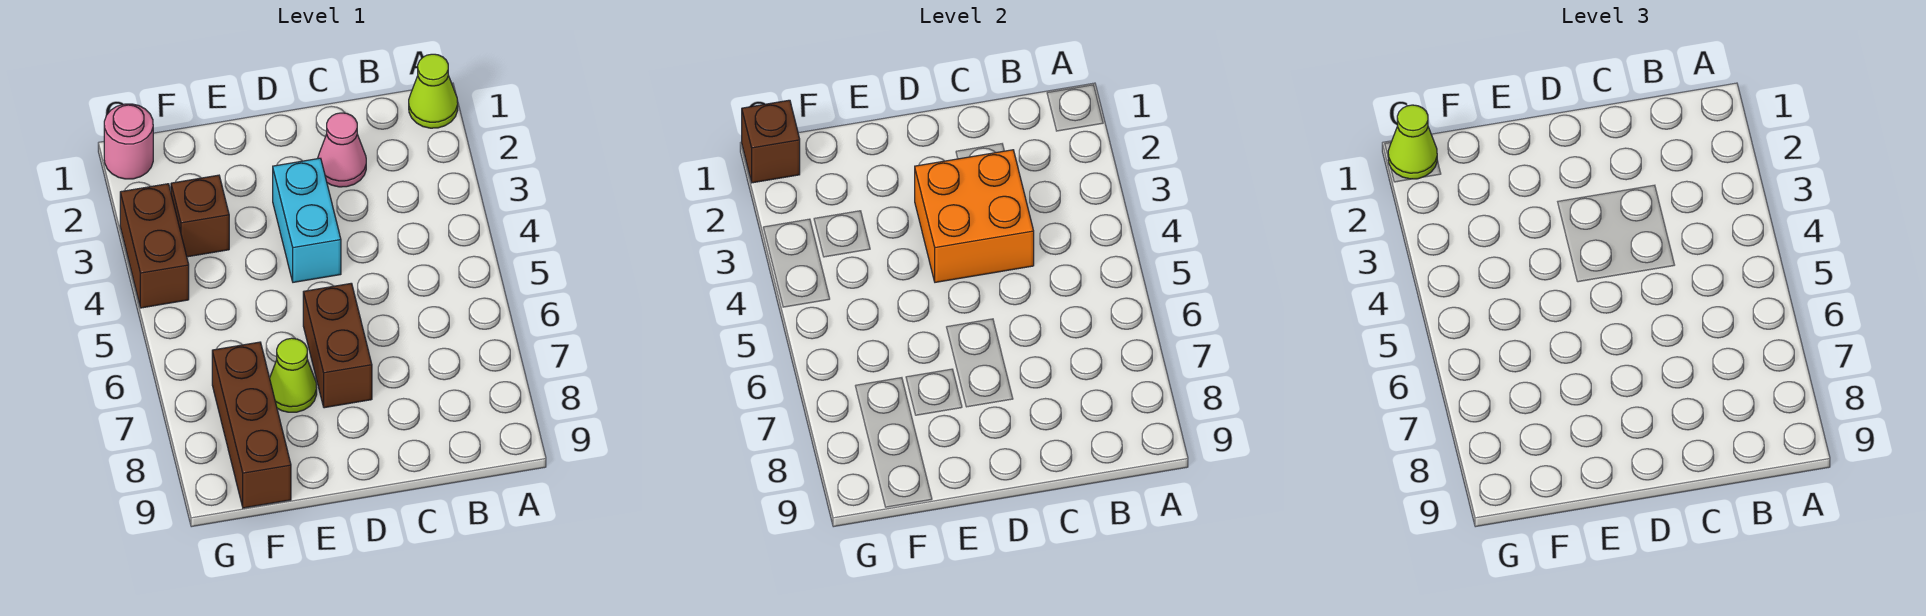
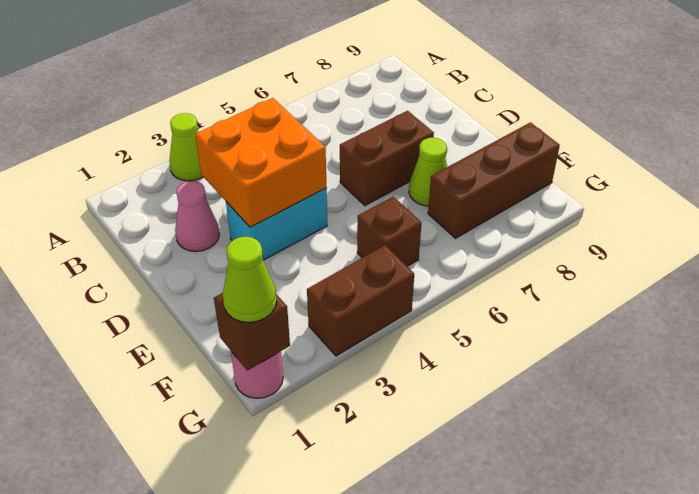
lime 1x1 cone [409,54,458,128] -> lime 1x1 cone moved to [169,113,203,181]
brown 1x1 brick [171,175,229,257] -> brown 1x1 brick moved to [357,197,421,266]

